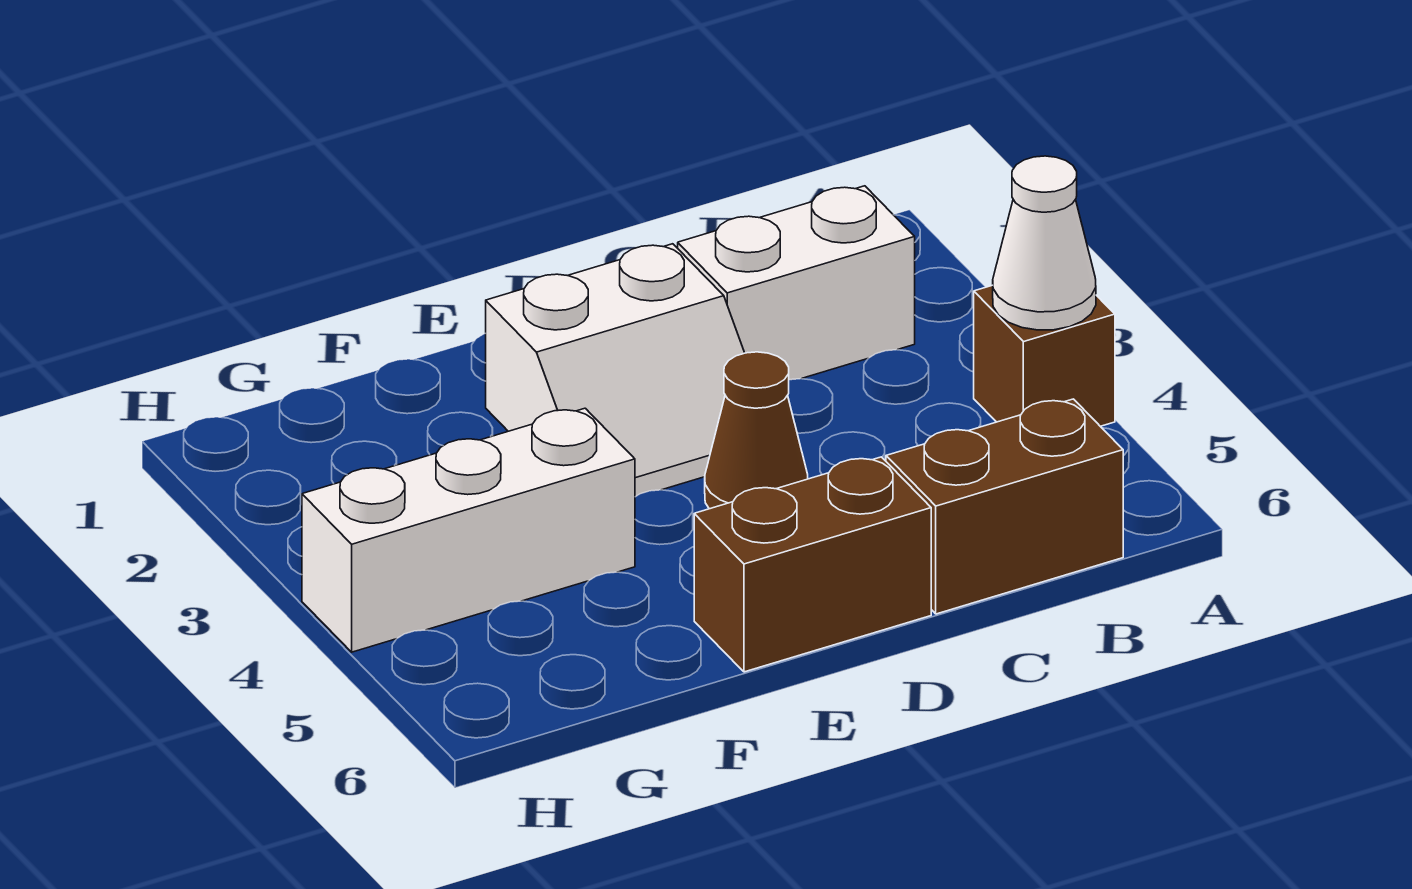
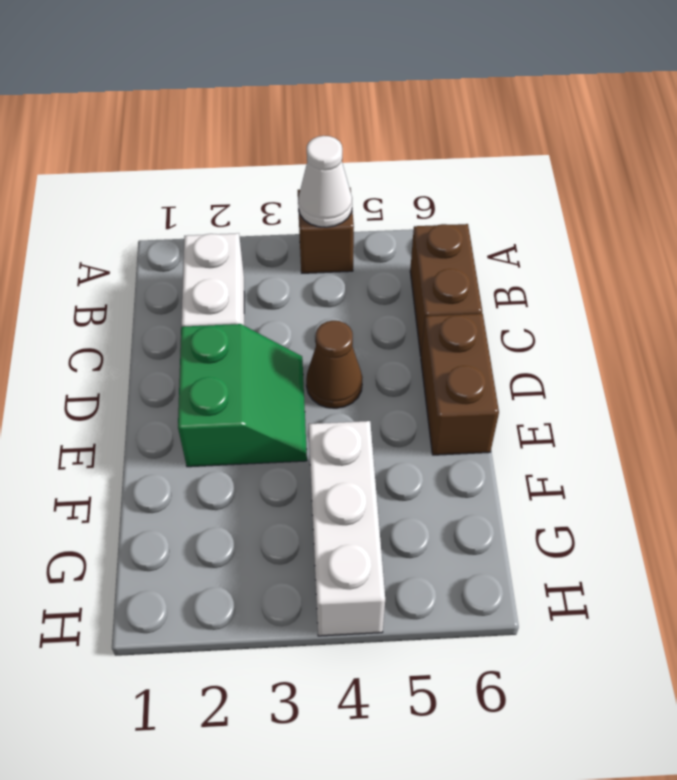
white 2x2 slope [486,244,744,497] -> green 2x2 slope [178,324,307,467]

